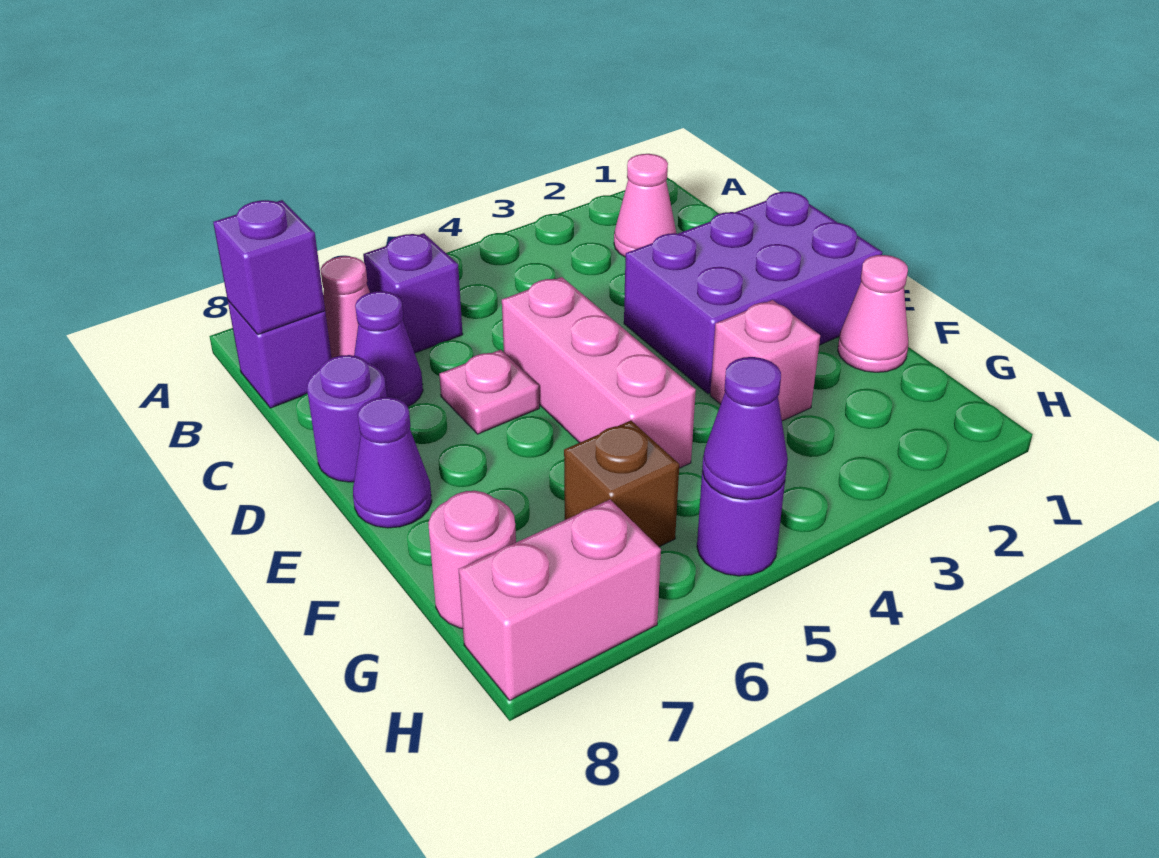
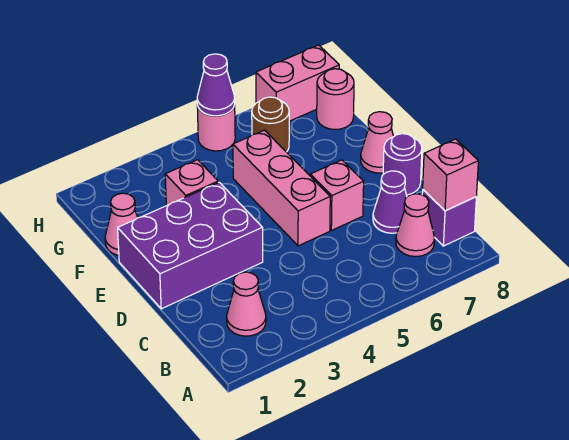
purple 1x1 brick [363,233,463,353] -> none
purple 1x1 brick [213,200,325,335] -> pink 1x1 brick [423,139,478,211]
pink 1x1 plate [439,350,539,434] -> pink 1x1 brick [310,160,364,230]
purple 1x1 cone [353,397,432,528] -> pink 1x1 cone [361,112,394,173]
brown 1x1 brick [564,421,679,547] -> brown 1x1 round brick [252,97,289,152]
purple 1x1 round brick [697,472,785,576] -> pink 1x1 round brick [197,104,235,151]

